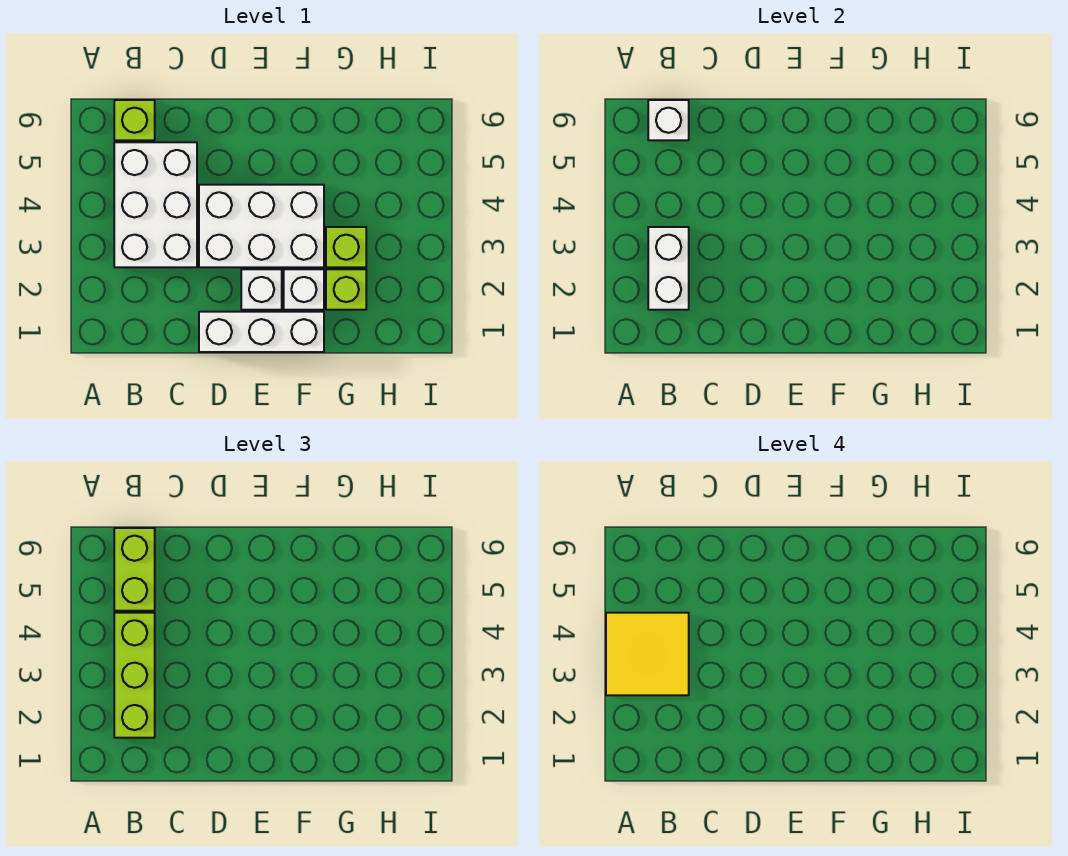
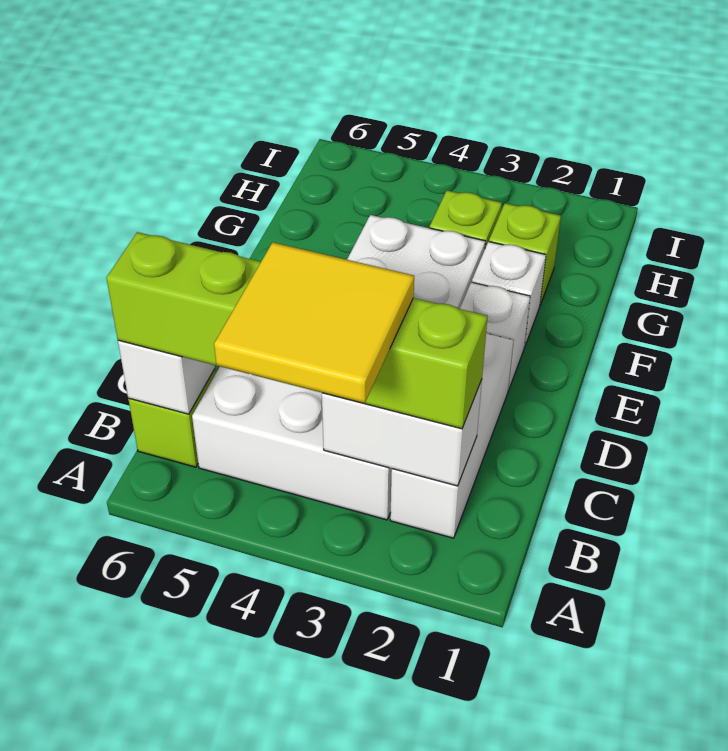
white 1x3 brick [199,312,324,352] -> white 1x3 brick moved to [390,333,514,538]

